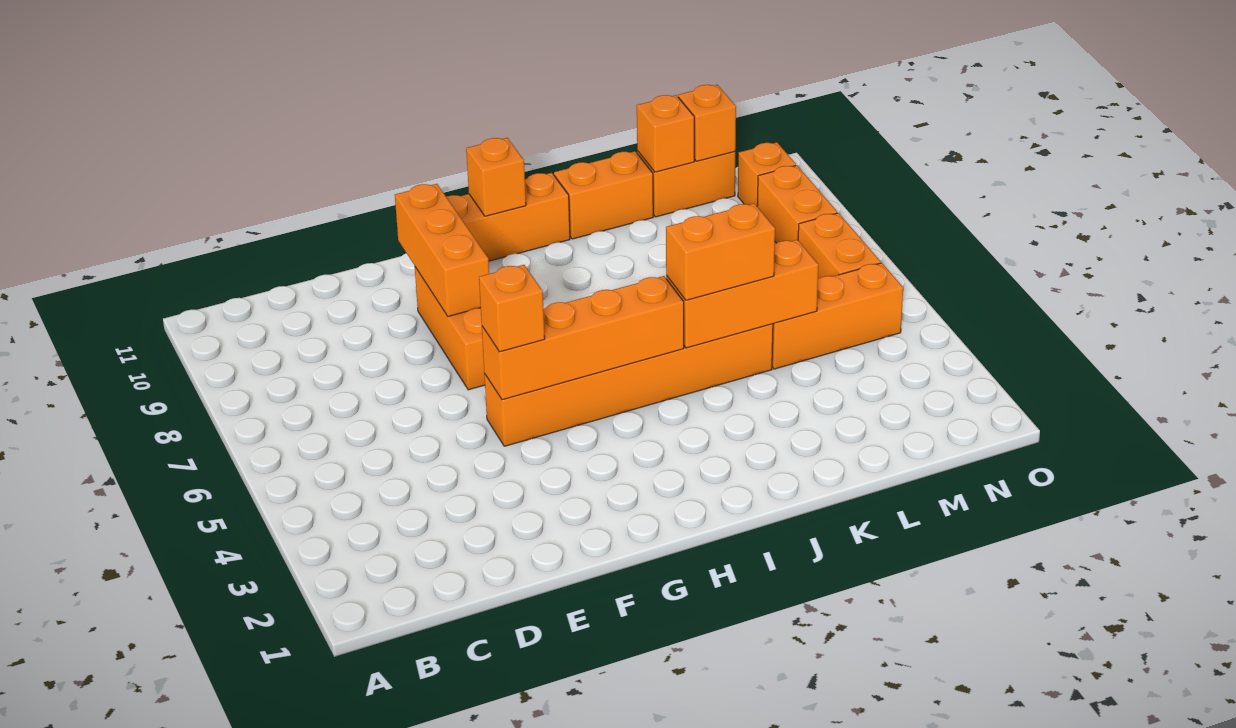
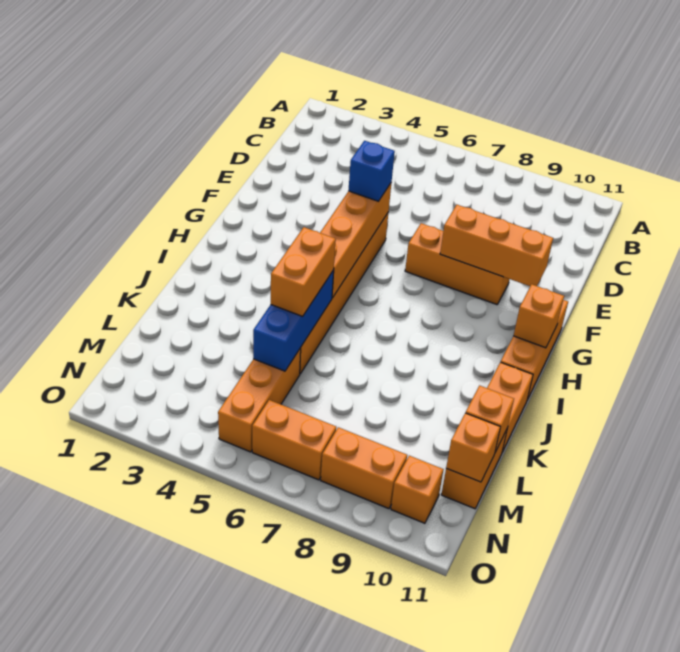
orange 1x1 brick [479,265,545,352] -> blue 1x1 brick [348,141,395,201]
orange 1x3 brick [666,240,818,348] -> blue 1x3 brick [253,270,334,371]

